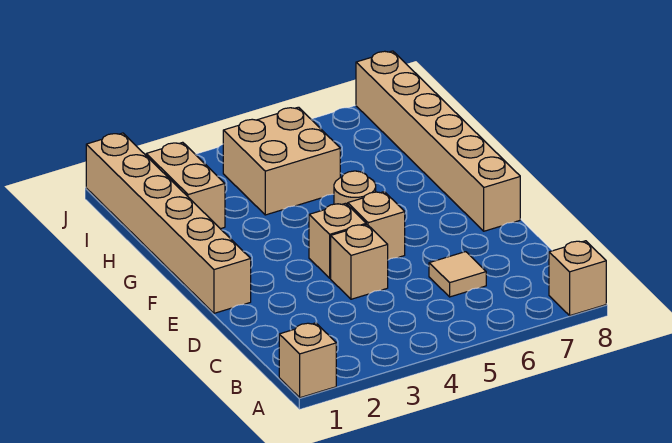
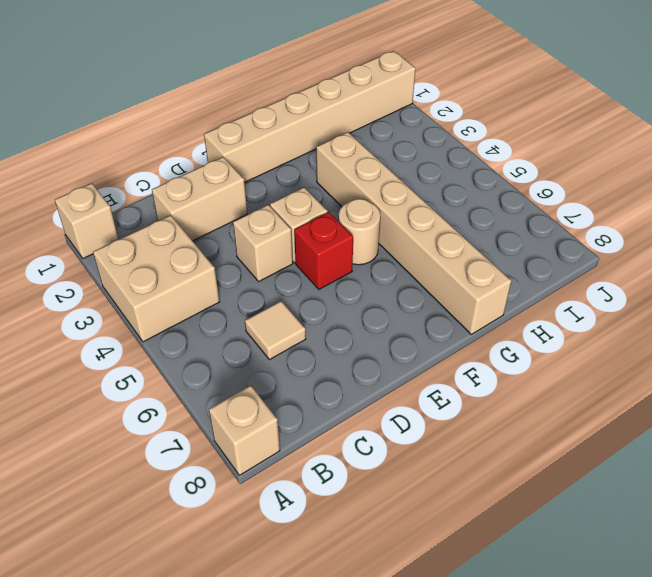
tan 1x1 brick [348,192,405,260] -> red 1x1 brick [294,212,353,289]
tan 1x6 brick [356,51,520,231] -> tan 1x6 brick turned to [316,132,511,334]
tan 1x2 brick [146,142,225,229] -> tan 1x2 brick moved to [152,157,247,241]
tan 2x2 brick [223,107,340,215] -> tan 2x2 brick moved to [93,215,219,342]

